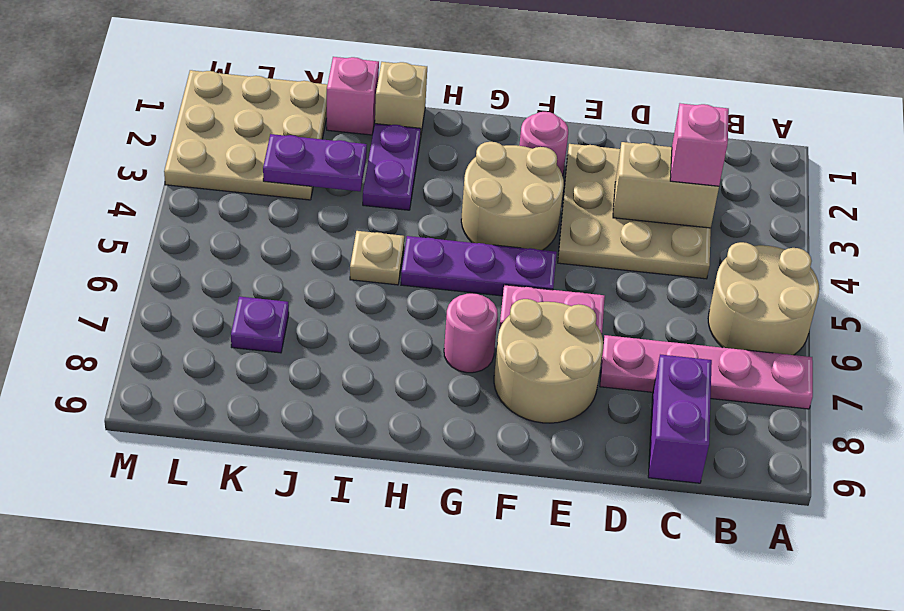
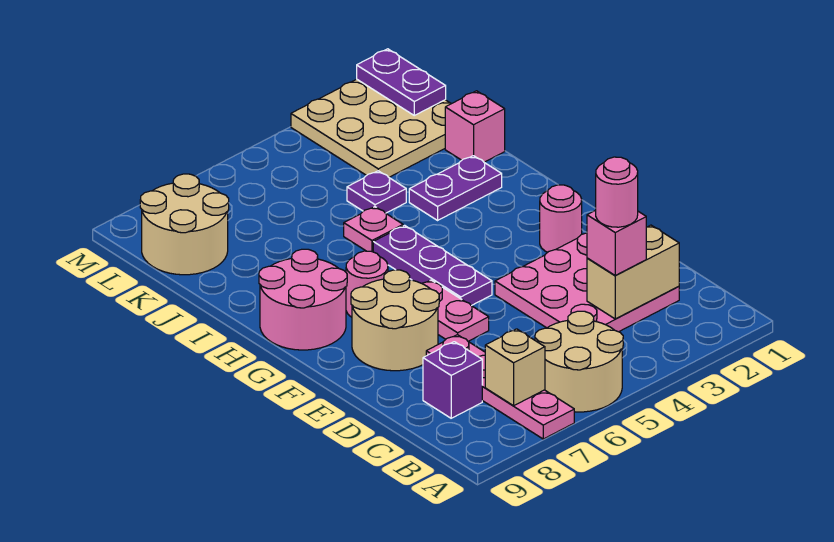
tan 3x3 plate [558,144,711,279] -> pink 3x3 plate [495,233,679,332]
tan 1x2 brick [613,142,719,228] -> tan 1x2 brick turned to [587,225,679,319]
none -> pink 1x1 round brick [596,157,638,227]
purple 1x2 brick [648,355,712,483] -> purple 1x1 brick [423,342,482,418]
tan 2x2 round brick [461,142,564,250] -> tan 2x2 round brick moved to [140,174,229,275]
none -> pink 2x2 round brick [259,249,347,350]
tan 1x1 brick [375,62,427,139] -> tan 1x1 brick moved to [485,329,545,406]
tan 1x1 plate [350,231,404,285] -> pink 1x1 plate [344,207,403,252]
purple 1x2 plate [263,134,367,191] -> purple 1x2 plate moved to [357,49,446,115]
purple 1x1 plate [231,297,289,353] -> purple 1x1 plate moved to [347,171,406,213]

